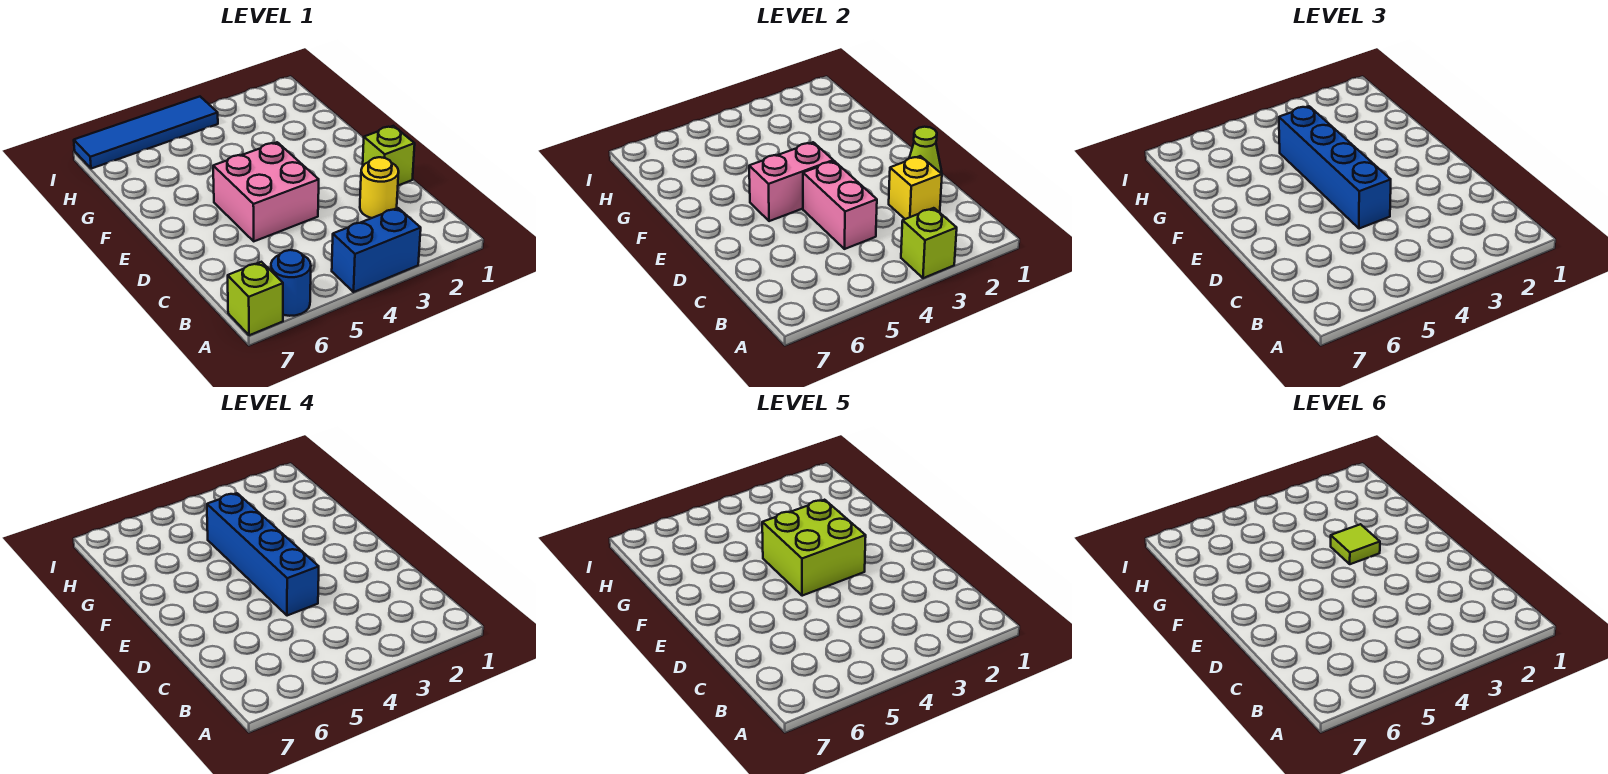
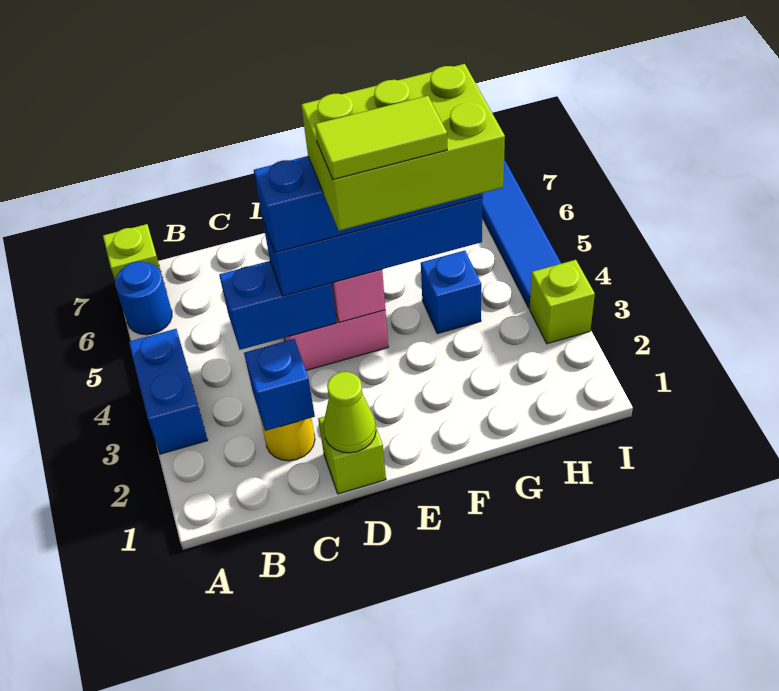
lime 1x1 brick [901,208,957,278] -> lime 1x1 brick moved to [529,260,595,344]
yellow 1x1 brick [889,156,942,219] -> blue 1x1 brick [244,339,315,431]
pink 1x2 brick [803,161,877,249] -> blue 1x2 brick [219,261,337,350]
lime 2x2 brick [762,500,866,596] -> lime 2x3 brick [301,64,505,231]
lime 1x1 tile [1331,524,1380,564] -> lime 1x2 tile [315,96,447,180]
none -> blue 1x1 brick [421,251,481,334]

